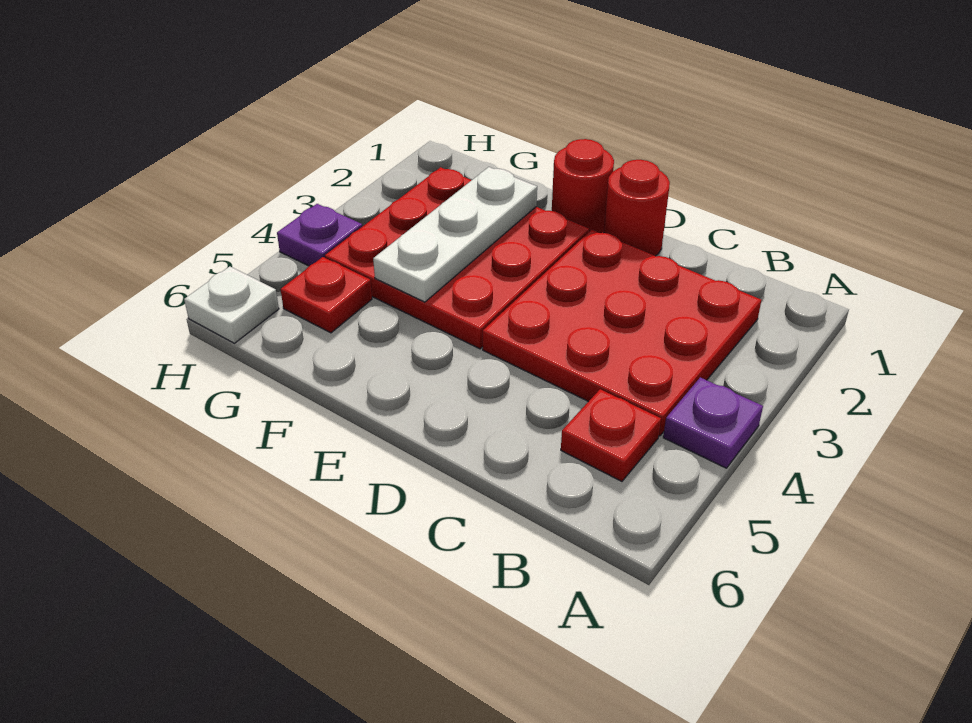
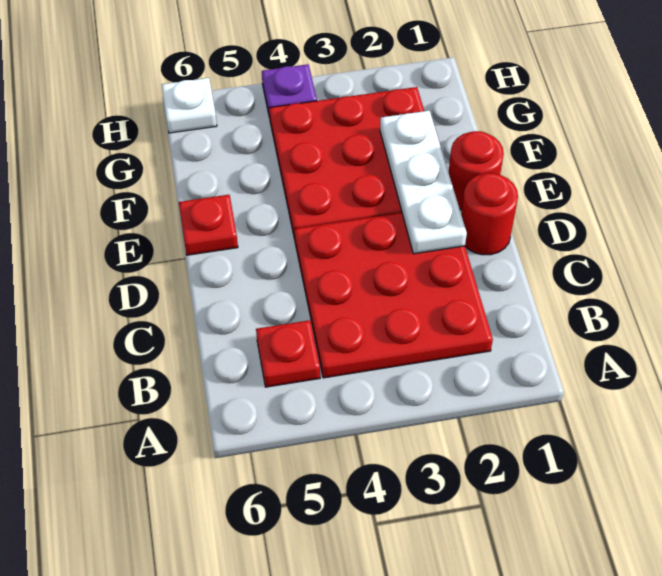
purple 1x1 plate [663,377,763,468] -> none
white 1x3 plate [373,167,537,302] -> white 1x3 plate turned to [380,111,467,254]
red 1x1 plate [281,257,372,333] -> red 1x1 plate moved to [179,195,238,255]

